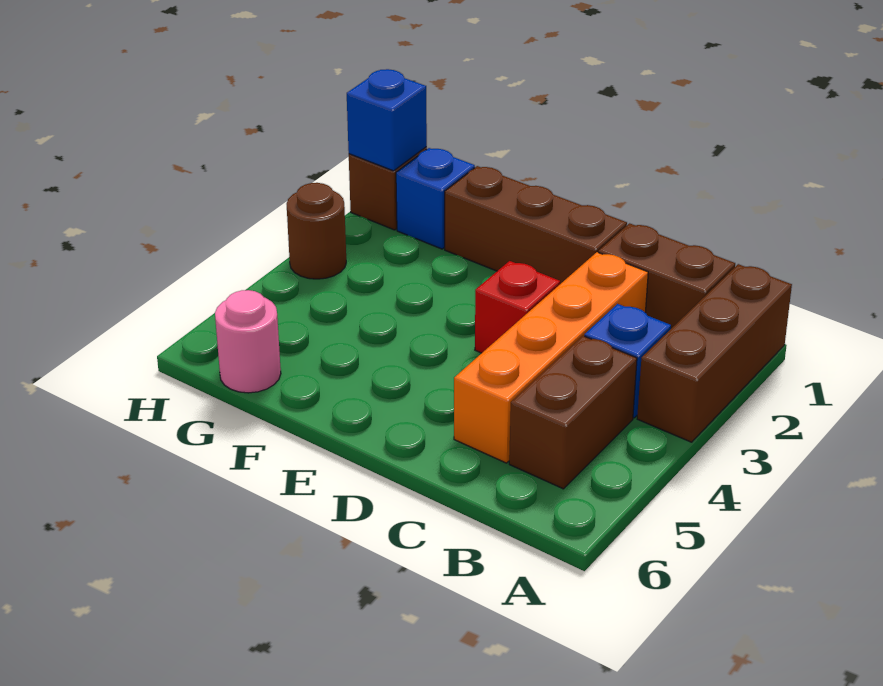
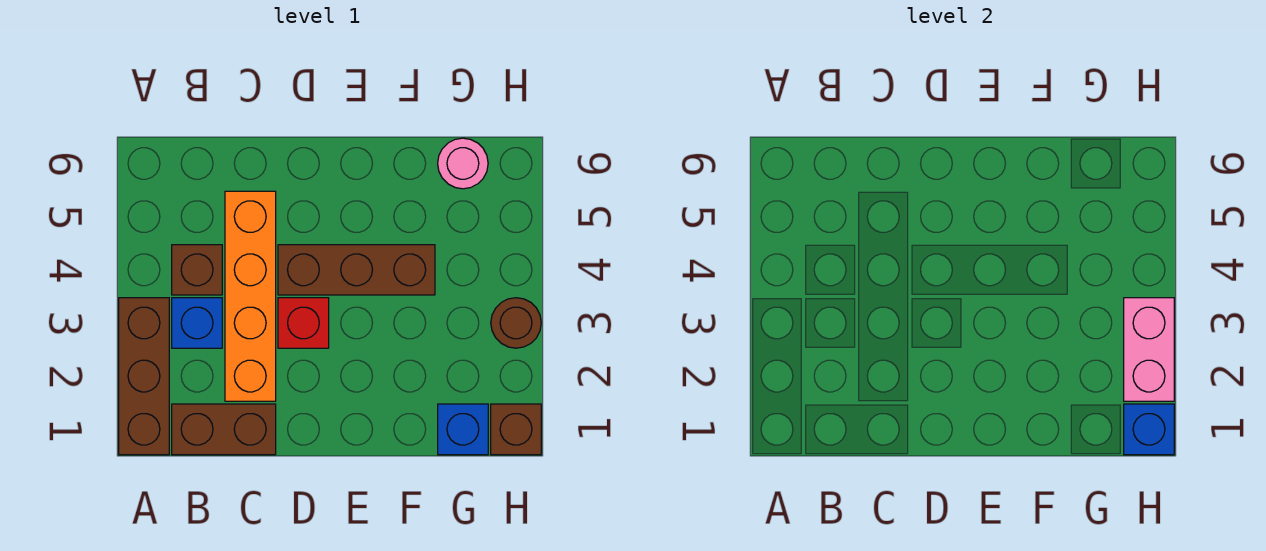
brown 1x2 brick [509,336,637,489] -> brown 1x1 brick [172,245,222,295]
brown 1x3 brick [445,166,627,284] -> brown 1x3 brick moved to [278,245,435,295]
none -> pink 1x2 brick [1124,298,1174,401]

